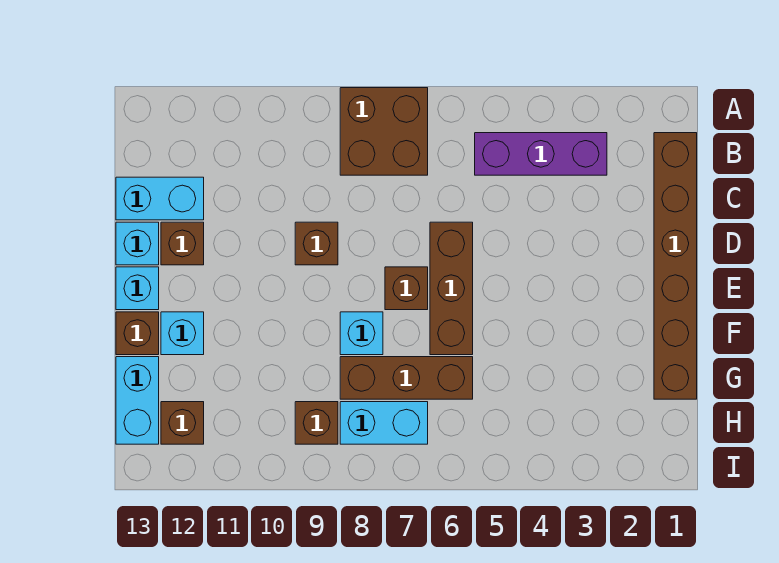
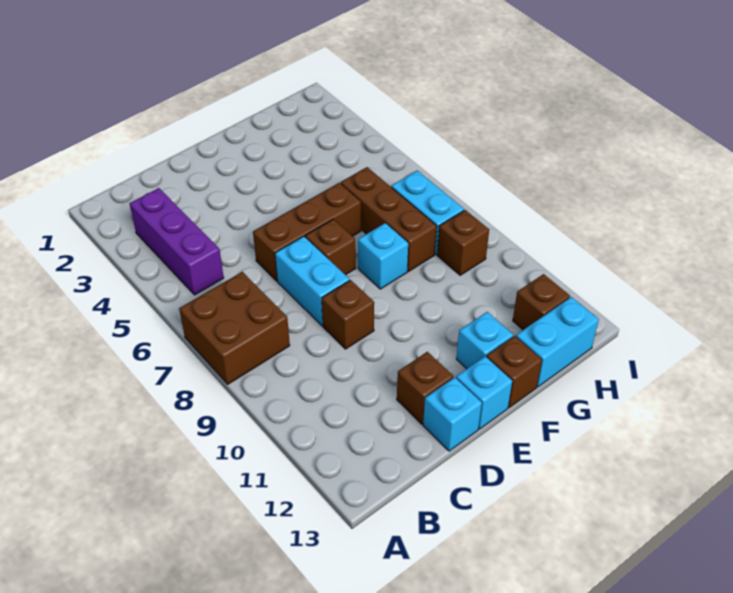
brown 1x6 brick [654,133,697,399] -> none
cyan 1x2 brick [116,177,204,220] -> cyan 1x2 brick moved to [275,236,350,326]

